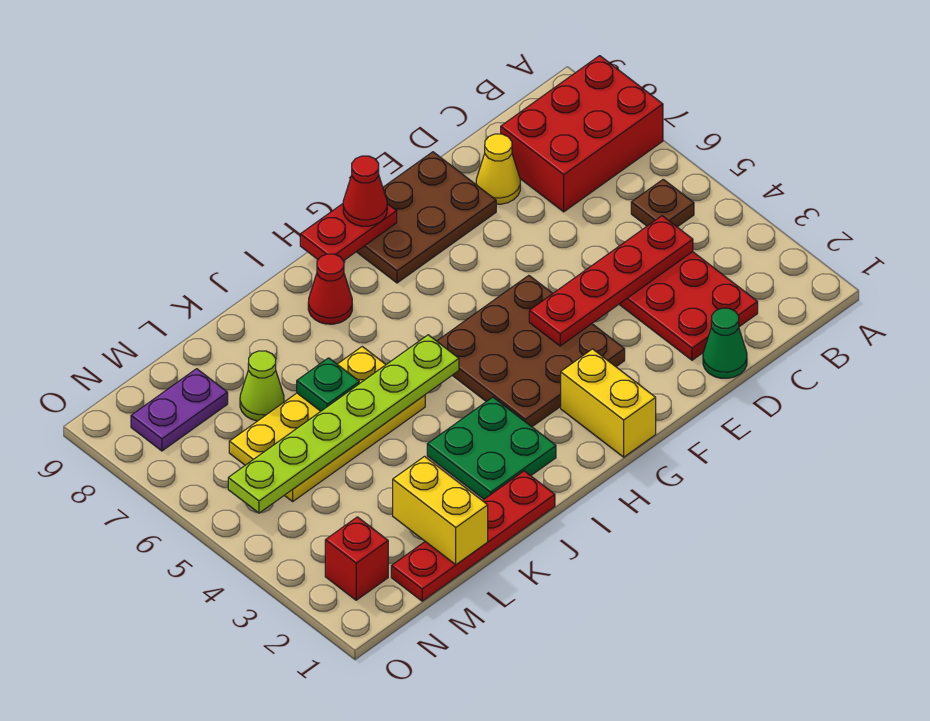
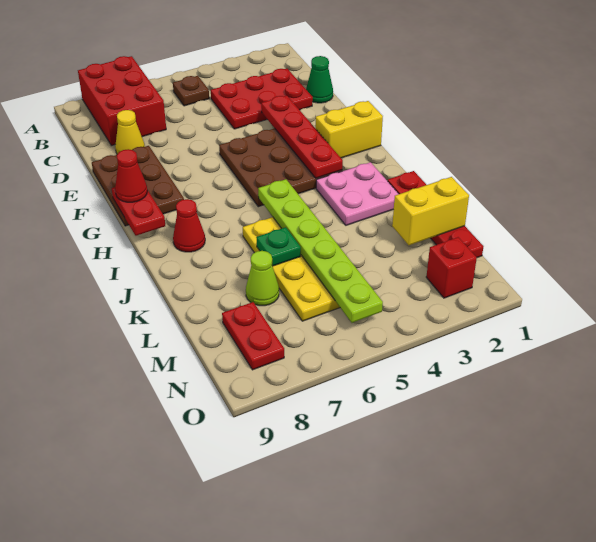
red 1x4 plate [529,216,693,346] -> red 1x4 plate moved to [261,95,343,178]
green 2x2 plate [427,397,556,499] -> pink 2x2 plate [316,162,399,225]
purple 1x2 plate [131,369,228,451] -> red 1x2 plate [222,302,284,370]

